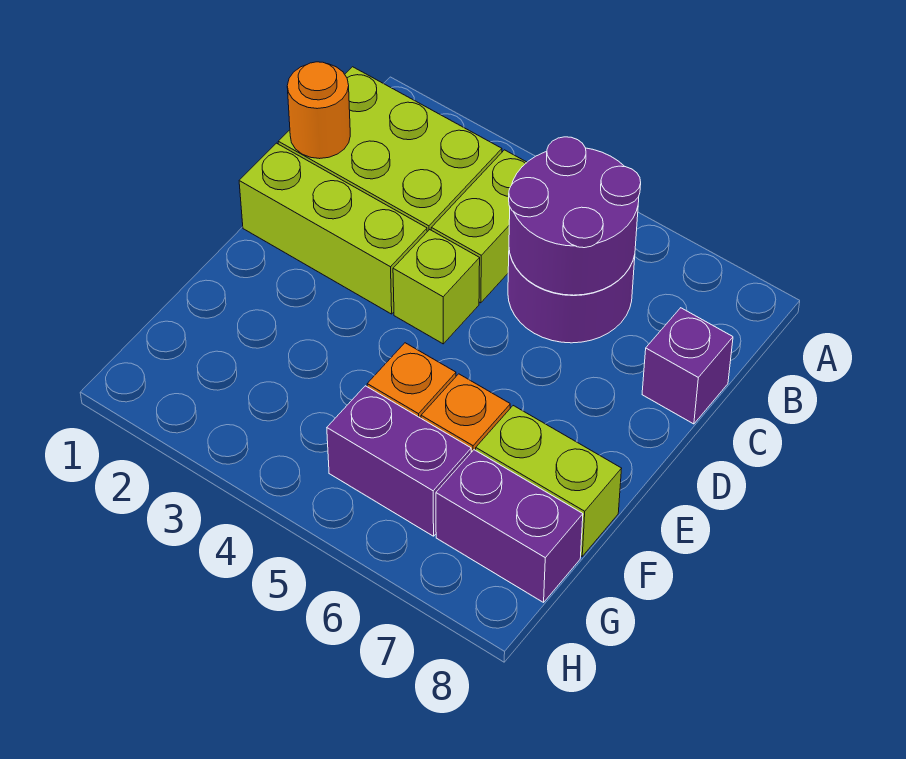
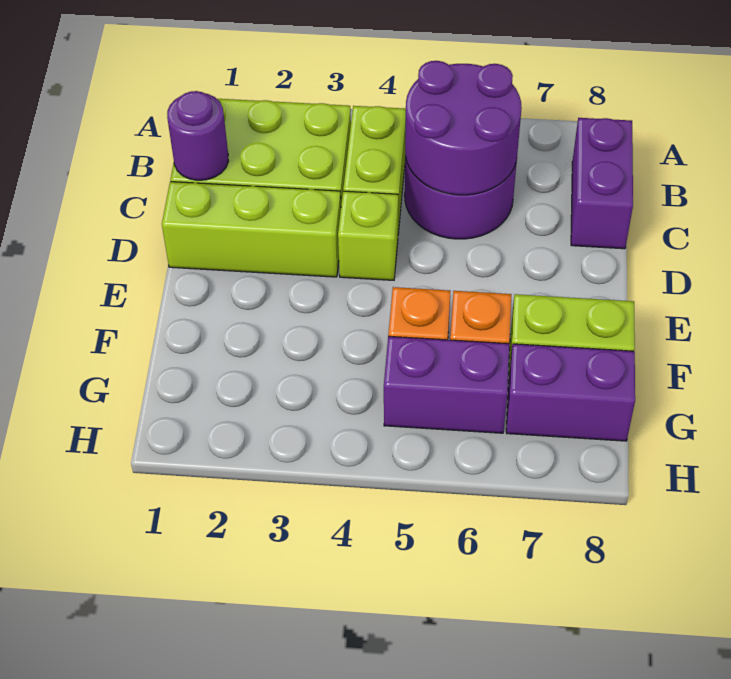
orange 1x1 round brick [287,62,350,159] -> purple 1x1 round brick [167,91,229,180]
purple 1x1 brick [642,308,733,424] -> purple 1x2 brick [571,118,633,249]

